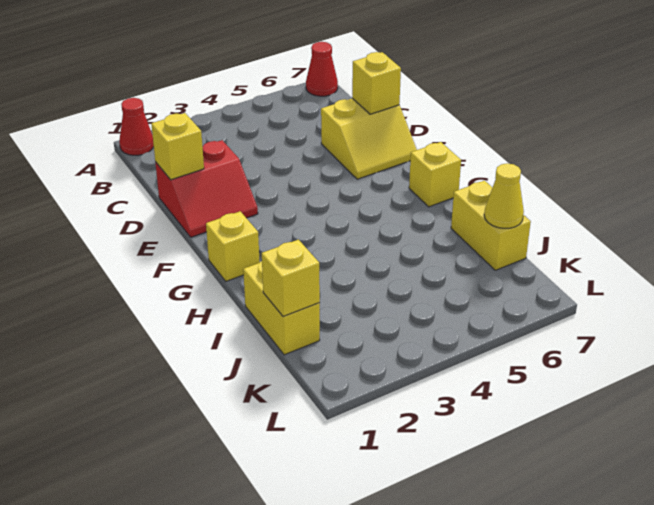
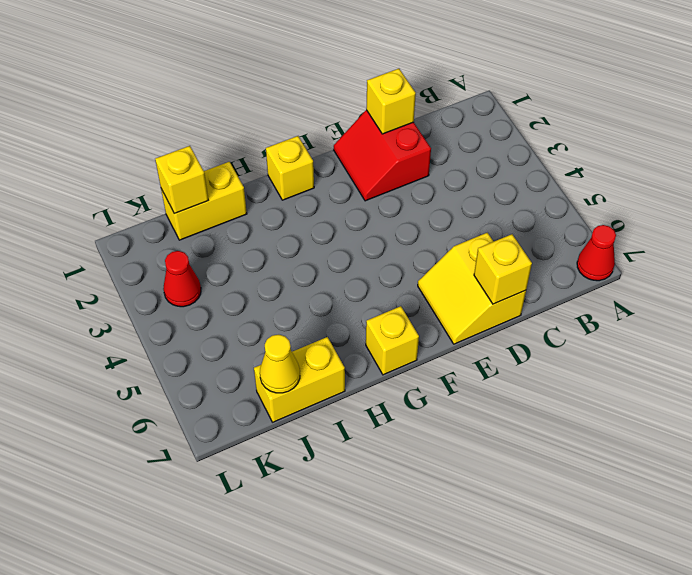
red 1x1 cone [119,98,154,155] -> red 1x1 cone moved to [163,251,201,307]

